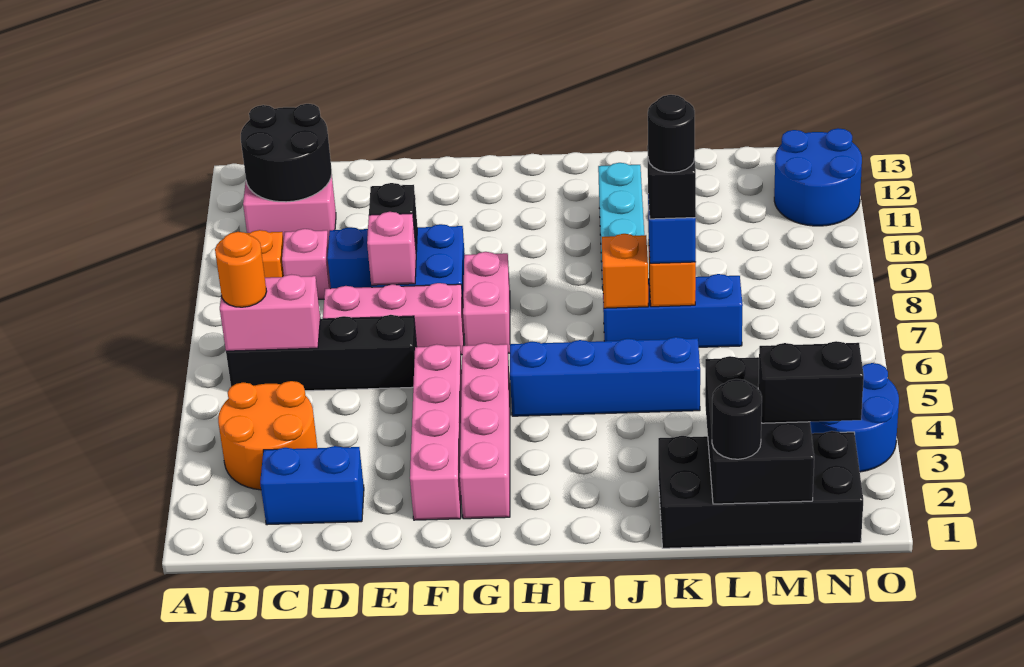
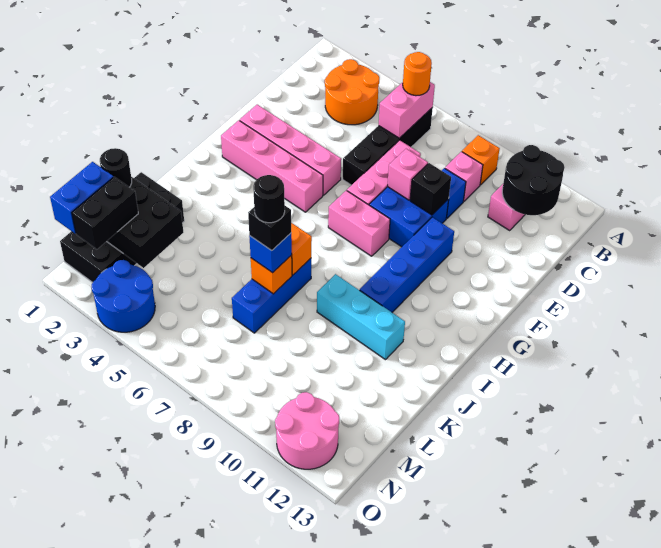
blue 1x2 brick [260,446,364,525] -> blue 1x2 brick moved to [50,162,113,234]
blue 1x4 brick [510,337,700,416] -> blue 1x4 brick moved to [360,217,454,312]
blue 2x2 round brick [774,128,862,226] -> pink 2x2 round brick [275,392,339,469]

